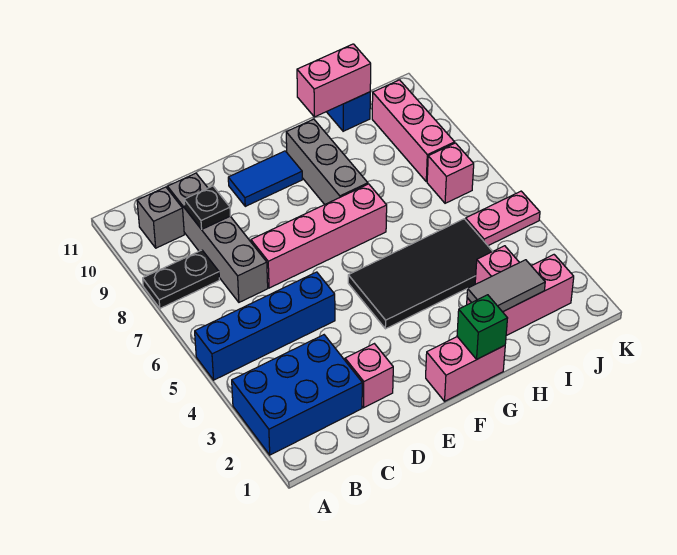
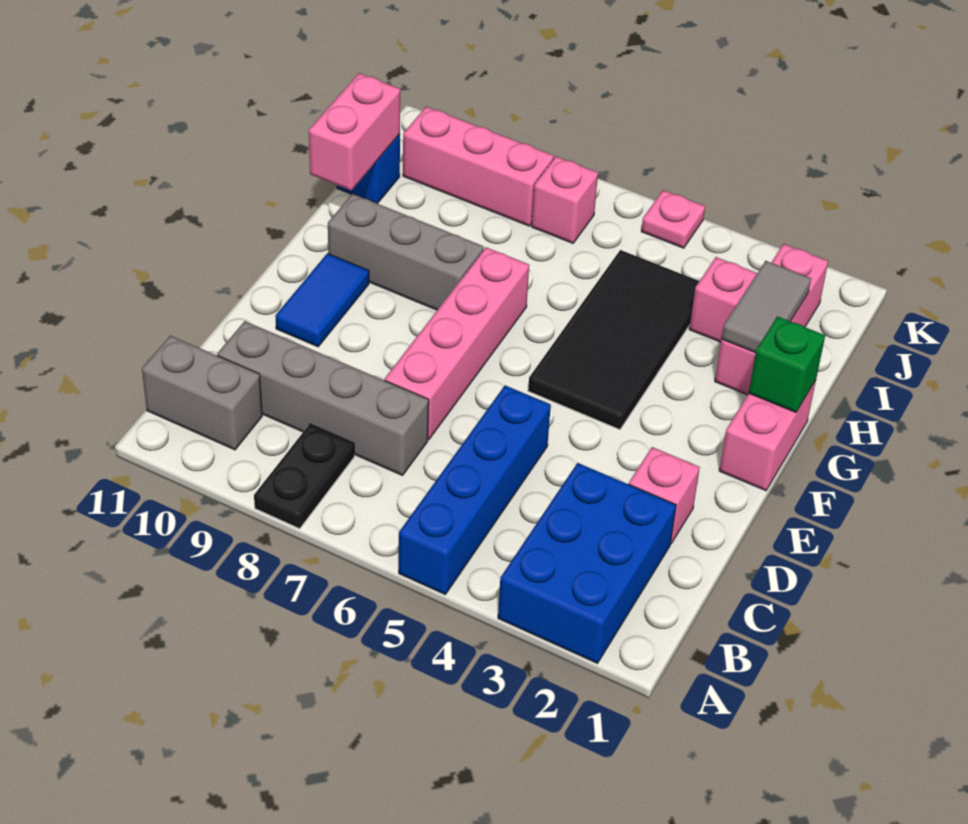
grey 1x1 brick [137,187,184,248] -> grey 1x2 brick [142,336,262,450]
black 1x1 plate [184,186,230,229] -> none
pink 1x2 plate [466,191,540,246] -> pink 1x1 plate [641,190,705,248]

